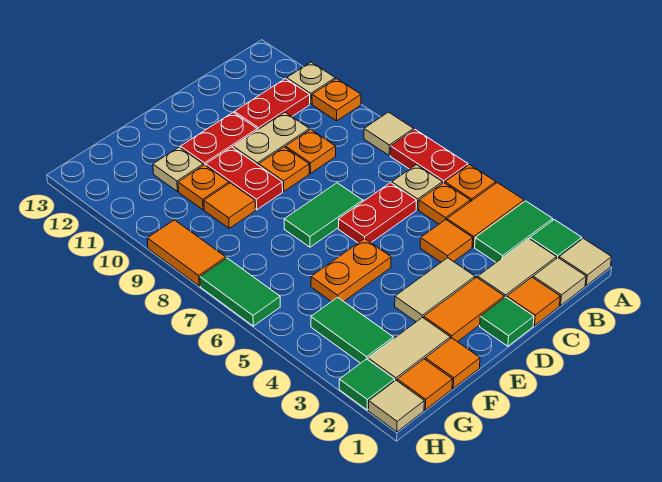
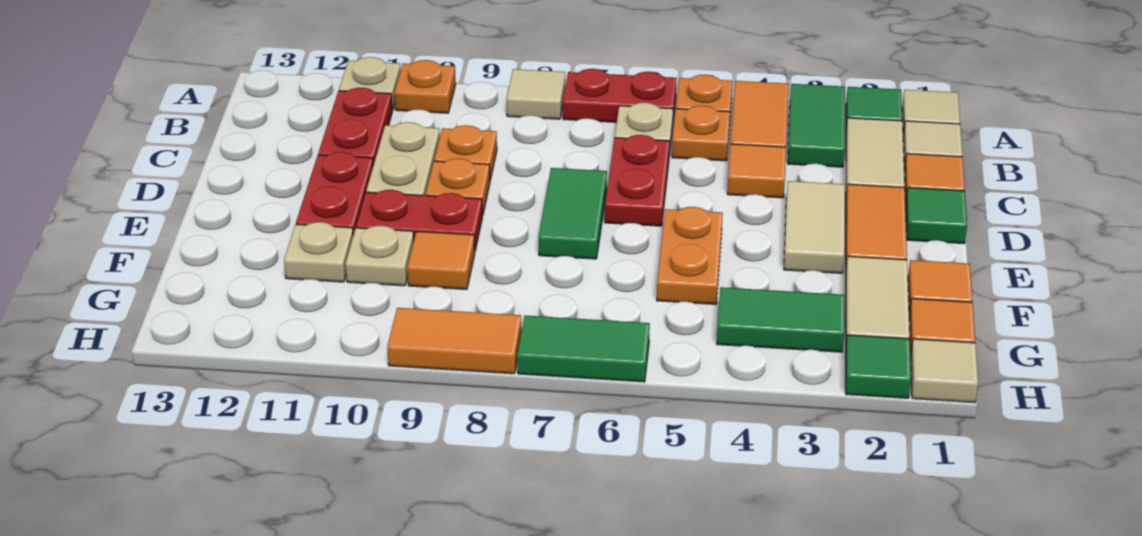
orange 1x1 plate [178,165,229,210] -> tan 1x1 plate [346,226,414,286]

